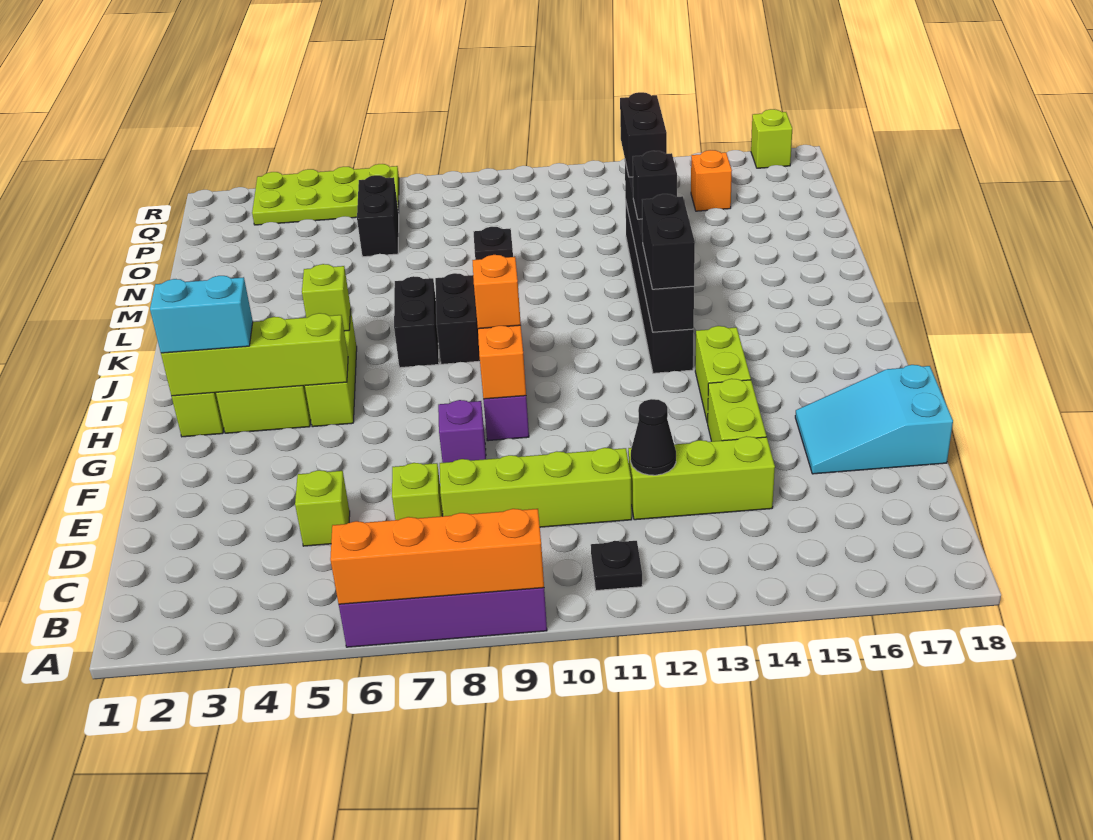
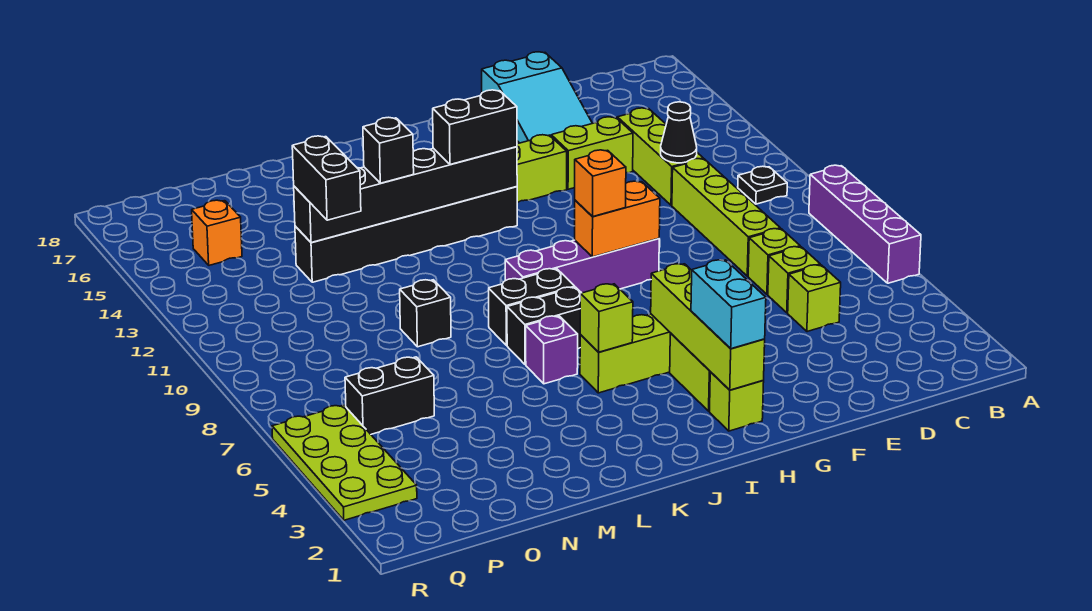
orange 1x4 brick [330,509,544,604] -> none
purple 1x1 brick [438,400,486,463] -> purple 1x1 brick moved to [526,316,578,384]
black 1x2 brick [620,92,667,177] -> black 1x2 brick turned to [292,136,361,220]
lime 1x1 brick [751,109,792,168] -> lime 1x1 brick moved to [768,247,820,313]

